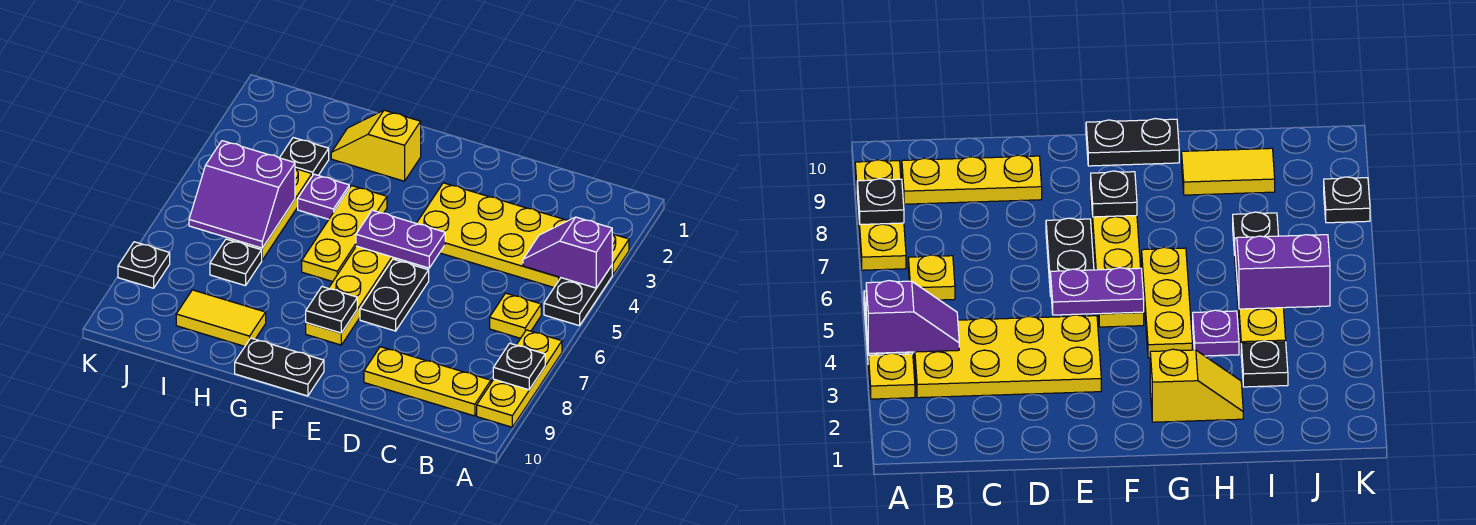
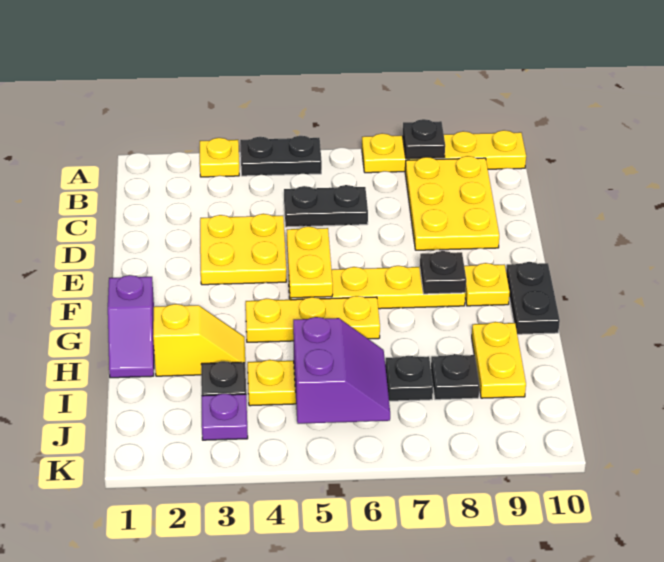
purple 1x2 slope [523,217,612,288] -> purple 1x2 slope moved to [108,275,154,378]
yellow 1x3 plate [477,330,562,427] -> yellow 1x4 plate [362,130,526,173]
yellow 2x4 plate [417,183,569,287] -> yellow 2x2 plate [200,214,286,285]
yellow 1x1 plate [490,293,541,338] -> yellow 1x1 plate moved to [464,263,510,306]
yellow 1x3 plate [364,347,491,416] -> yellow 2x3 plate [405,156,499,250]
purple 1x2 plate [356,210,445,268] -> yellow 1x2 plate [287,226,333,298]
black 1x2 plate [360,259,429,331] -> black 1x2 plate moved to [284,185,368,227]
yellow 1x2 slope [331,110,421,181] -> yellow 1x2 slope turned to [153,304,245,376]
purple 1x1 plate [298,174,349,219] -> purple 1x1 plate moved to [202,393,248,440]
yellow 1x2 tile [176,290,266,346] -> yellow 1x2 plate [472,322,526,398]
black 1x1 plate [118,242,170,288] -> black 1x1 plate moved to [431,354,480,400]

